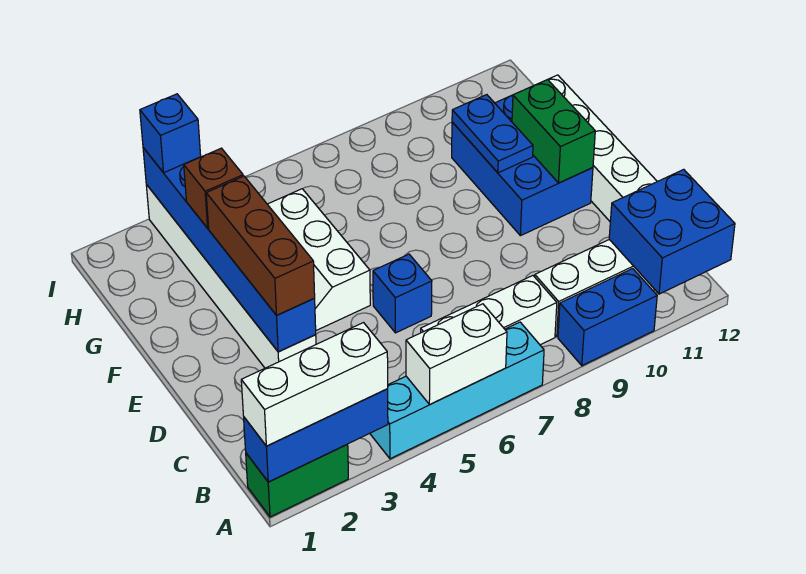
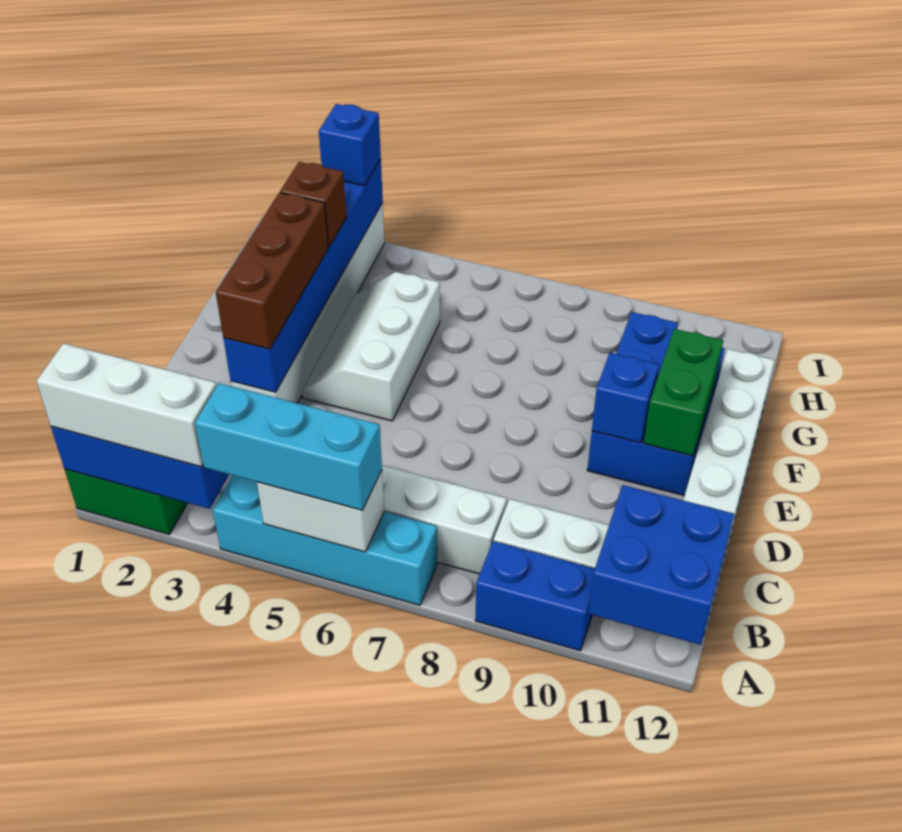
none -> cyan 1x3 brick [195,383,382,510]
blue 1x1 brick [373,254,432,333] -> blue 1x1 brick moved to [592,353,659,443]

